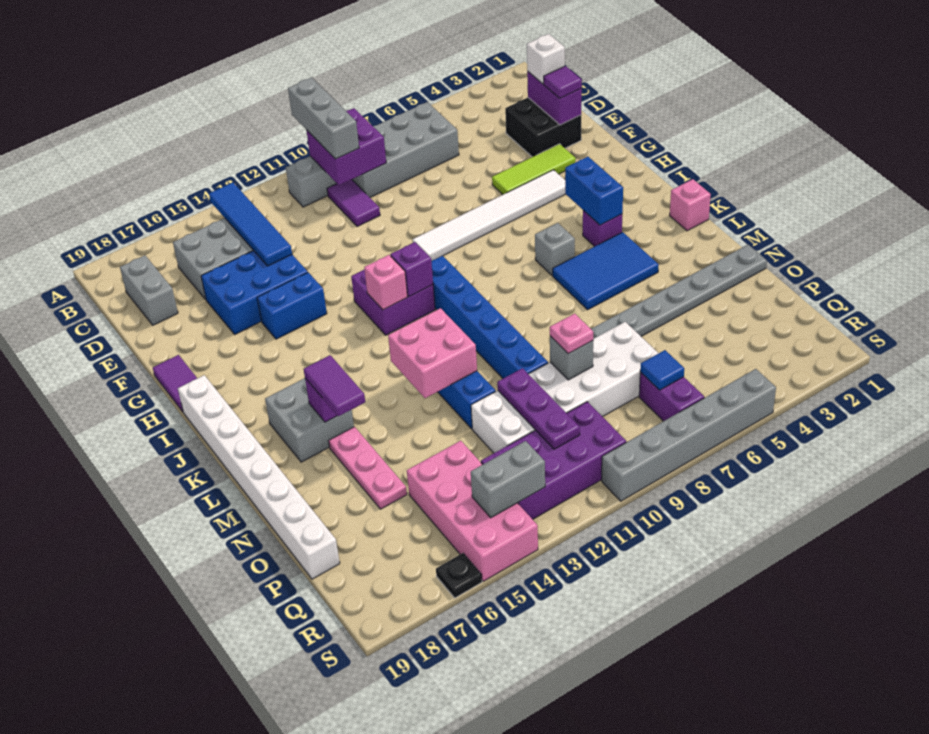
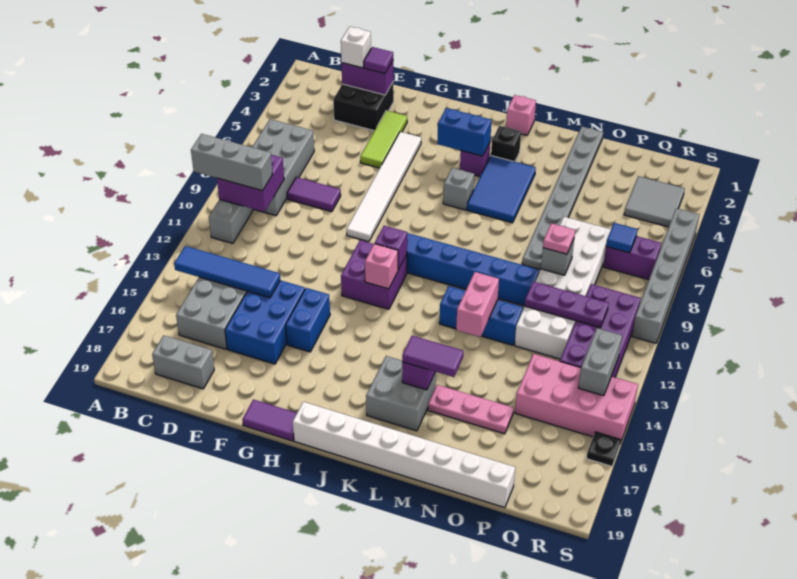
purple 1x2 tile [327,179,380,227] -> purple 1x2 tile moved to [287,177,341,212]
none -> black 1x1 brick [491,126,521,162]
pink 2x2 brick [388,308,477,398] -> pink 1x2 brick [456,272,499,337]
none -> grey 2x2 tile [624,176,685,227]

